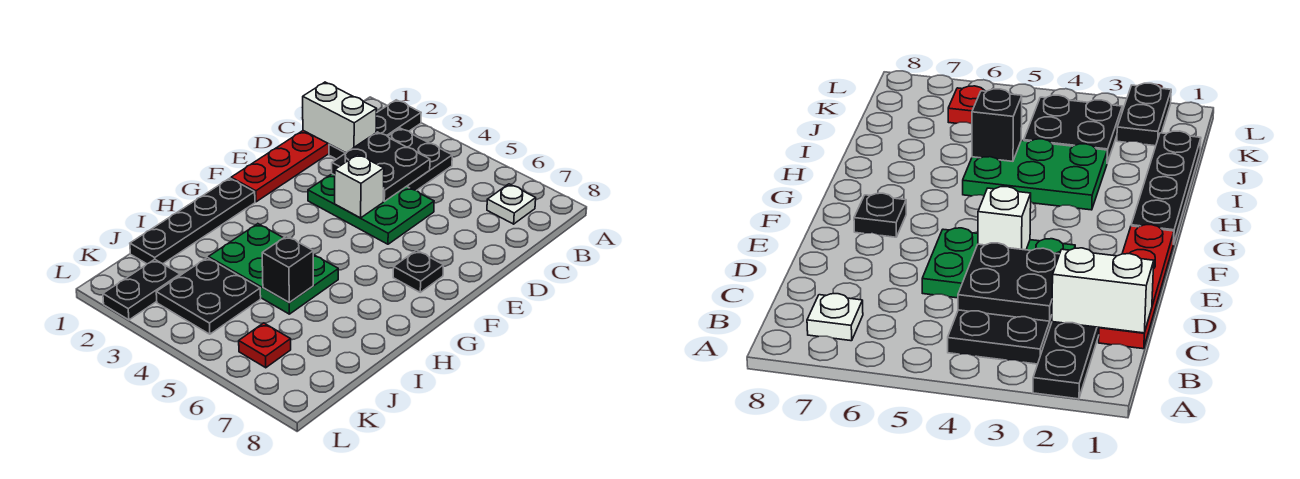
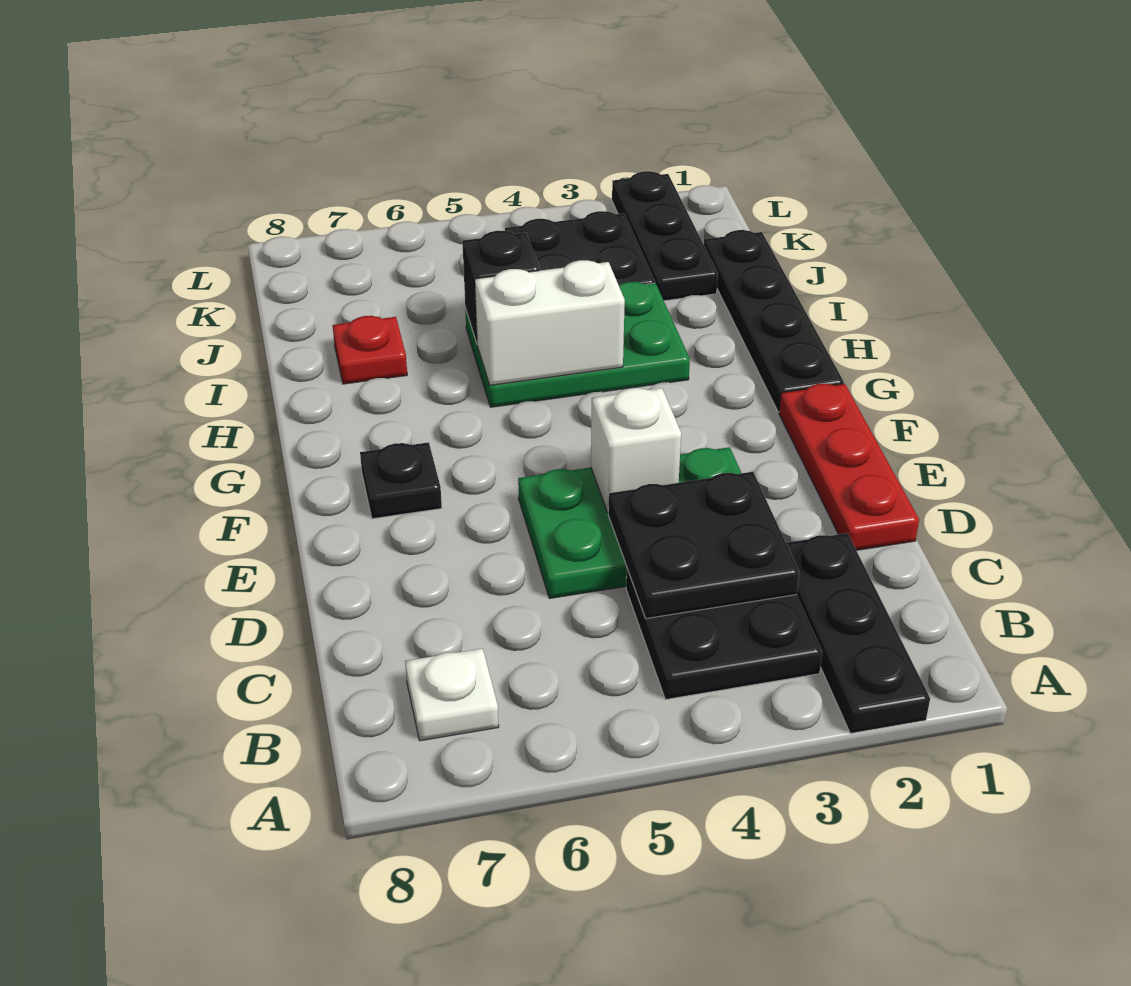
red 1x4 plate [231,131,329,202] -> red 1x3 plate [779,384,919,550]
white 1x2 brick [303,82,376,153] -> white 1x2 brick moved to [475,260,625,385]
black 1x2 plate [103,259,180,320] -> black 1x3 plate [612,171,718,301]
red 1x1 plate [239,323,291,368] -> red 1x1 plate moved to [333,316,407,384]

